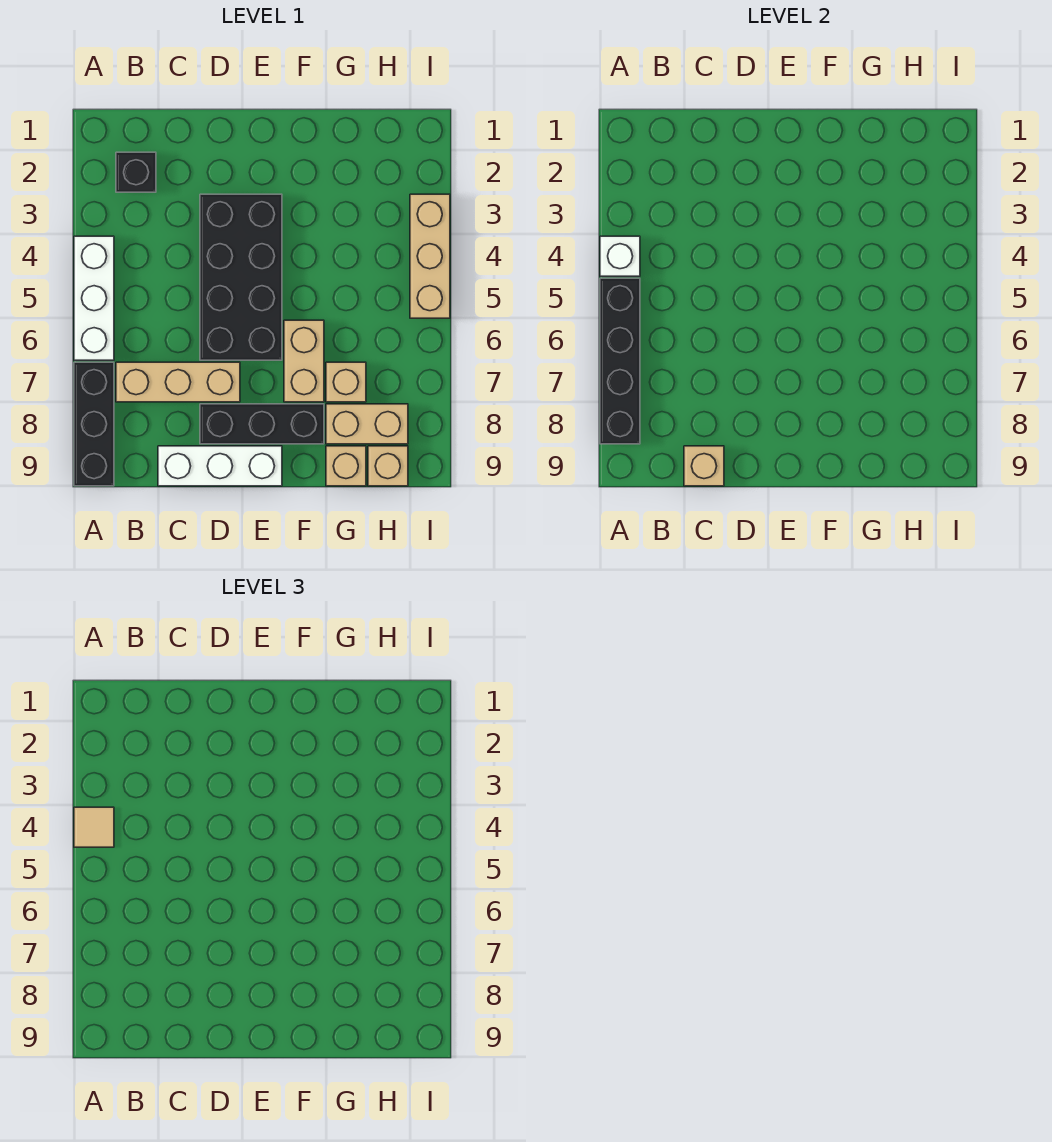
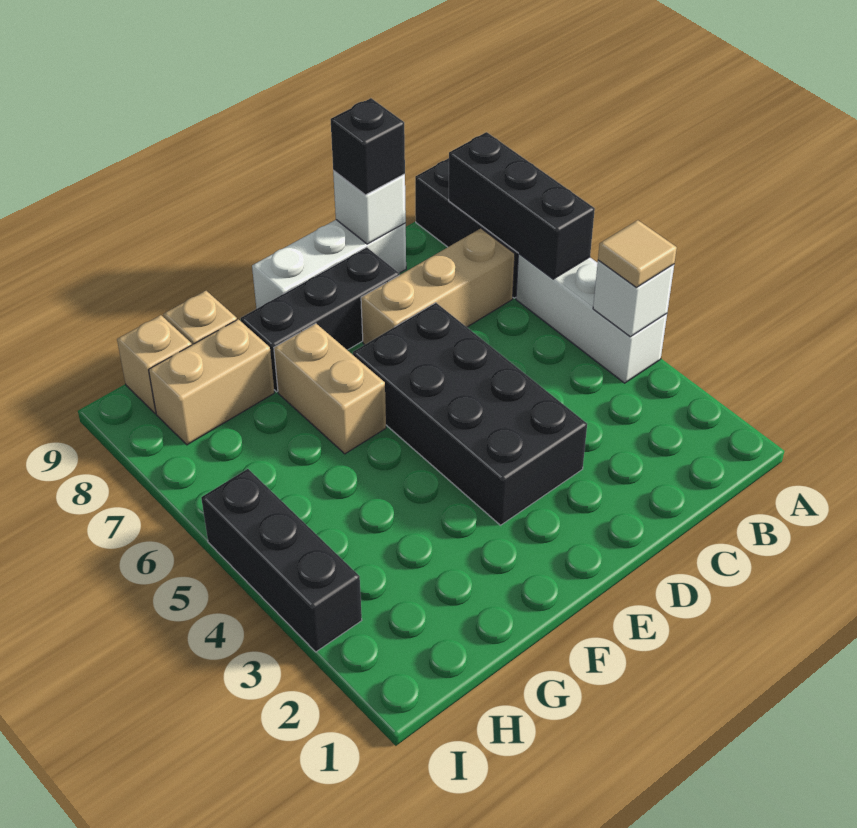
black 1x4 brick [600,278,640,444] -> black 1x3 brick [449,132,595,279]
black 1x1 brick [116,152,156,192] -> black 1x1 brick moved to [331,98,405,195]
tan 1x1 brick [684,446,724,486] -> white 1x1 brick [333,170,406,244]
tan 1x1 brick [326,362,366,402] -> none
tan 1x3 brick [410,194,450,318] -> black 1x3 brick [201,469,362,652]

